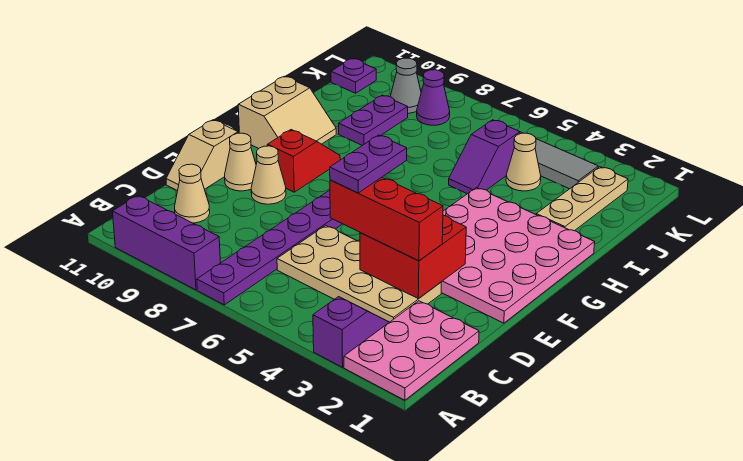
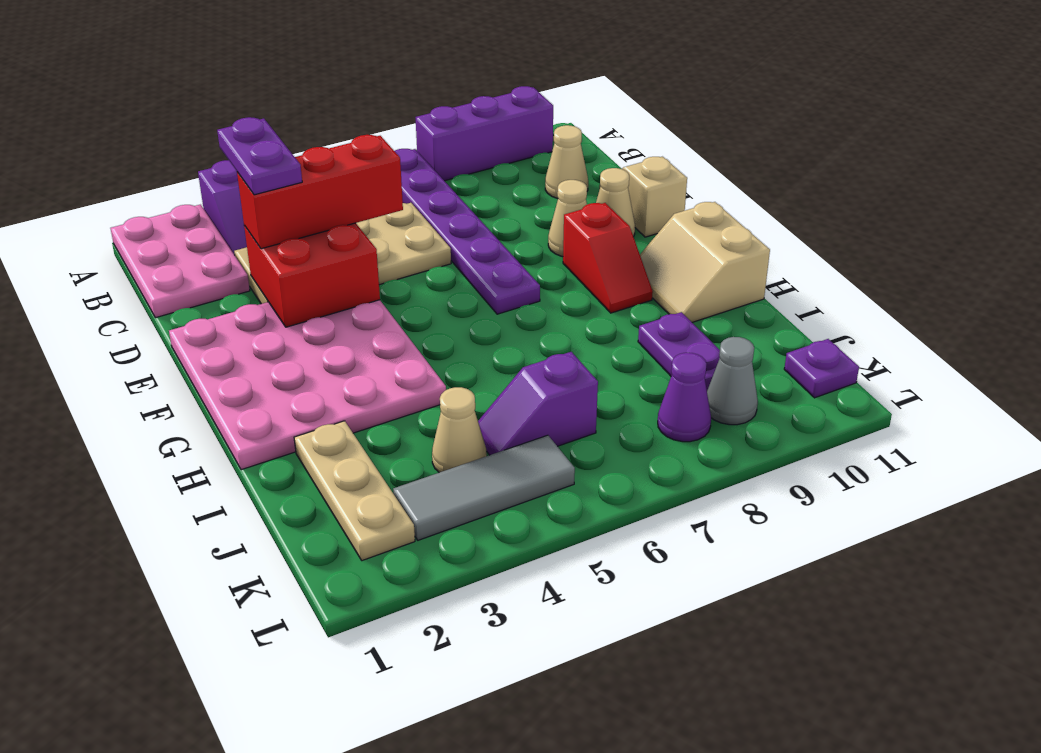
purple 1x2 plate [330,135,407,193] -> purple 1x2 plate moved to [217,117,302,195]
purple 1x2 slope [449,120,520,194] -> purple 1x2 slope turned to [478,352,598,455]

